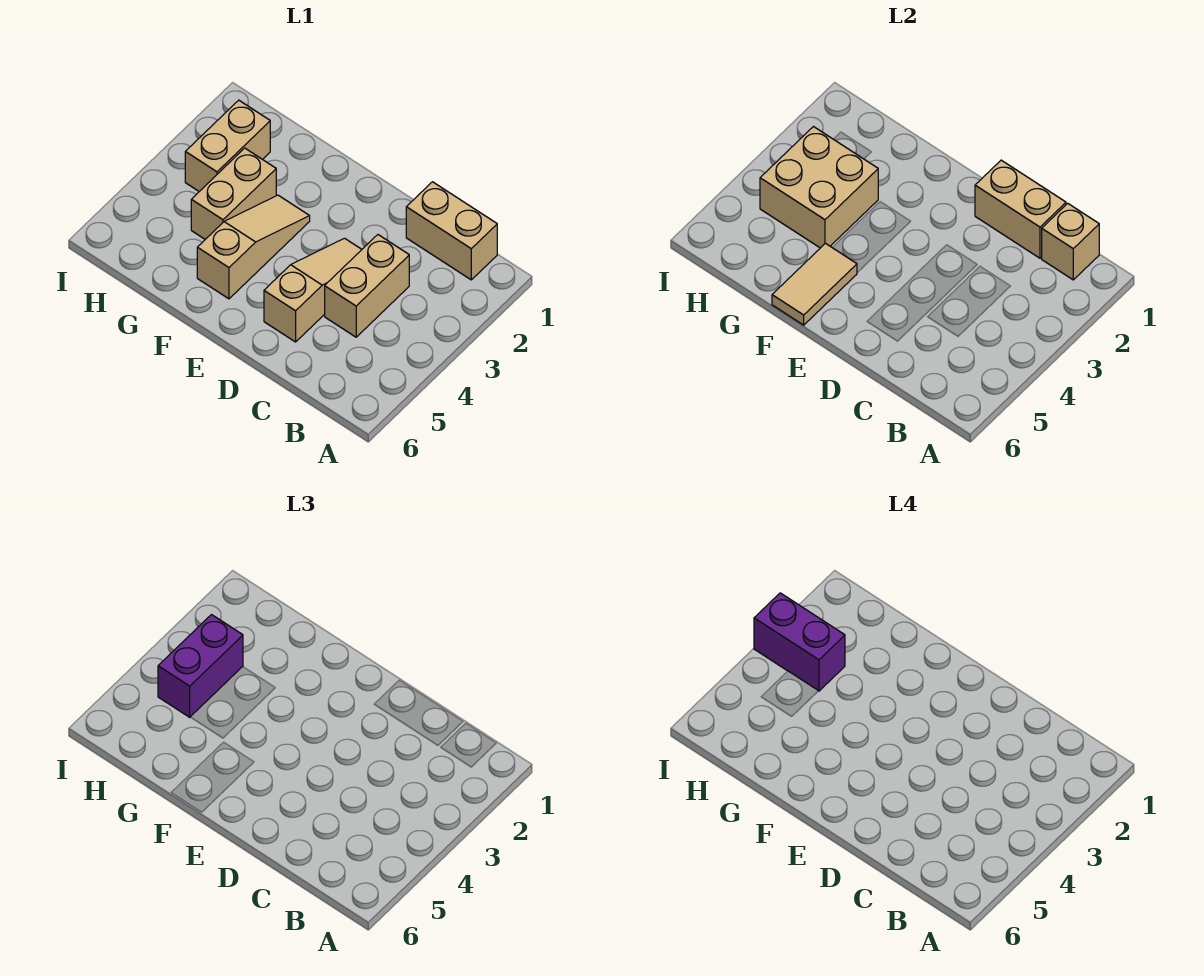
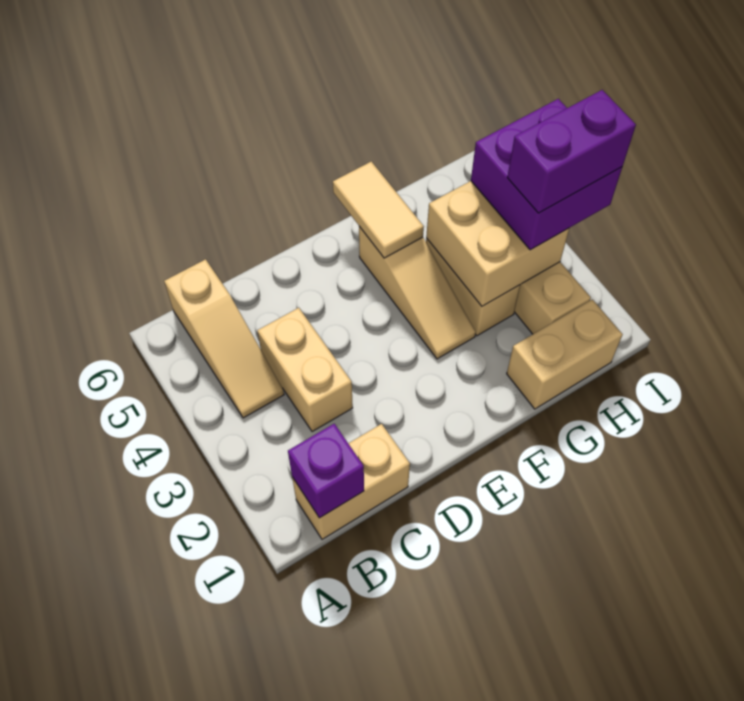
tan 1x1 brick [1042,203,1099,280] -> purple 1x1 brick [288,424,364,518]
tan 1x2 brick [975,160,1066,258] -> tan 1x2 brick moved to [507,299,623,409]
tan 1x3 slope [264,238,362,342] -> tan 1x3 slope moved to [164,259,284,418]
purple 1x2 brick [158,615,243,717] -> purple 2x2 brick [471,99,622,250]

